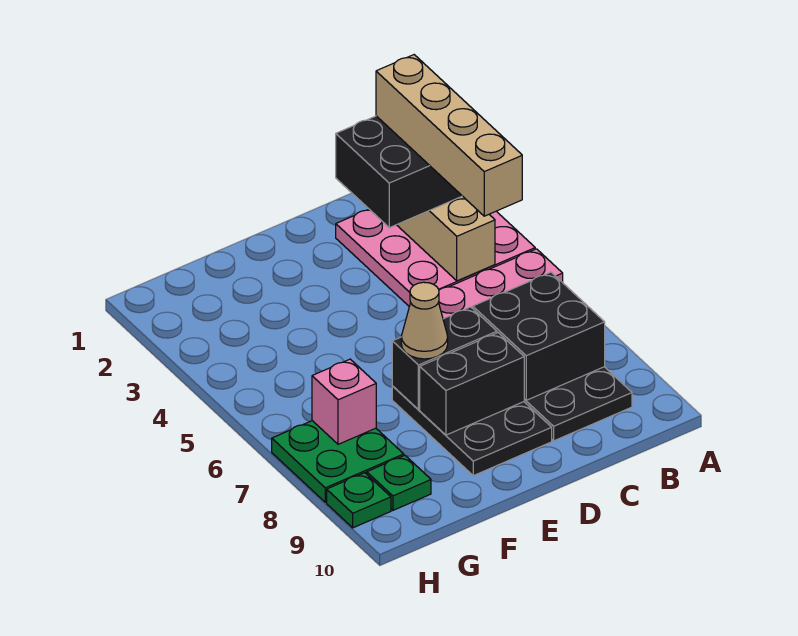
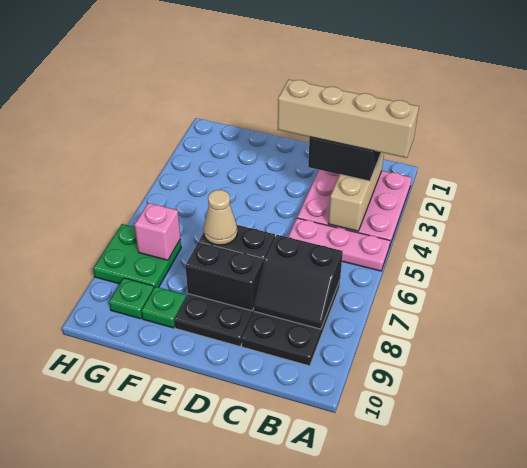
tan 1x4 brick [376,55,522,216] -> tan 1x4 brick turned to [278,80,419,158]
black 2x2 brick [473,272,605,400] -> black 2x2 slope [254,235,343,329]
green 1x1 plate [327,473,391,528] -> green 1x1 plate moved to [141,287,186,328]

